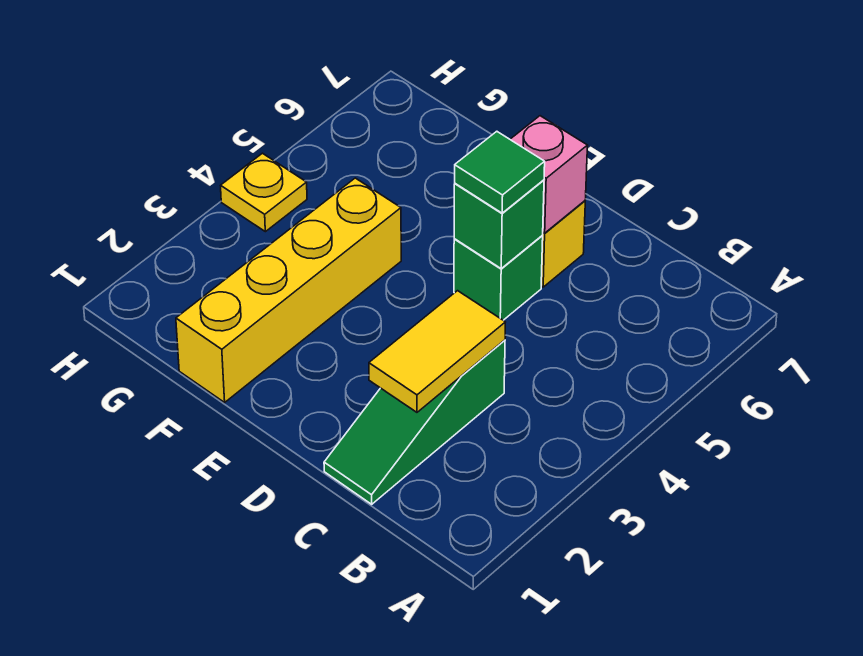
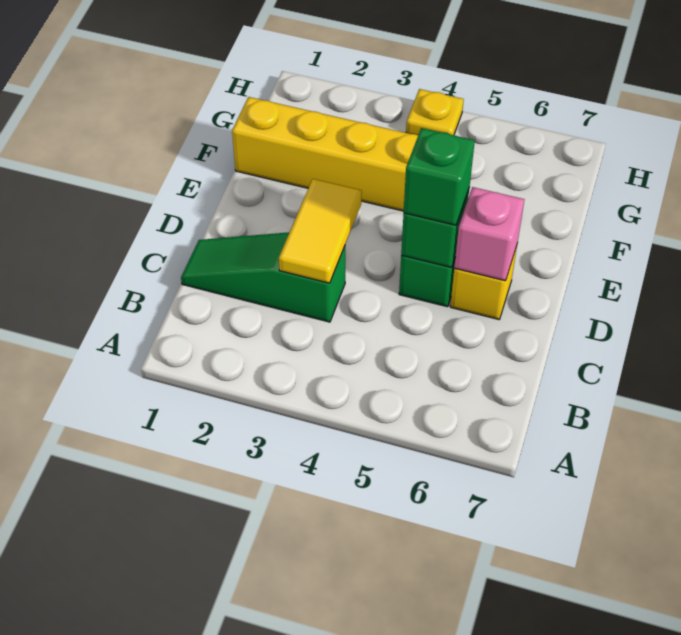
yellow 1x2 tile [369,291,505,412] -> yellow 1x2 tile turned to [279,179,362,283]
green 1x1 tile [455,131,545,213] -> green 1x1 brick [404,128,475,225]

